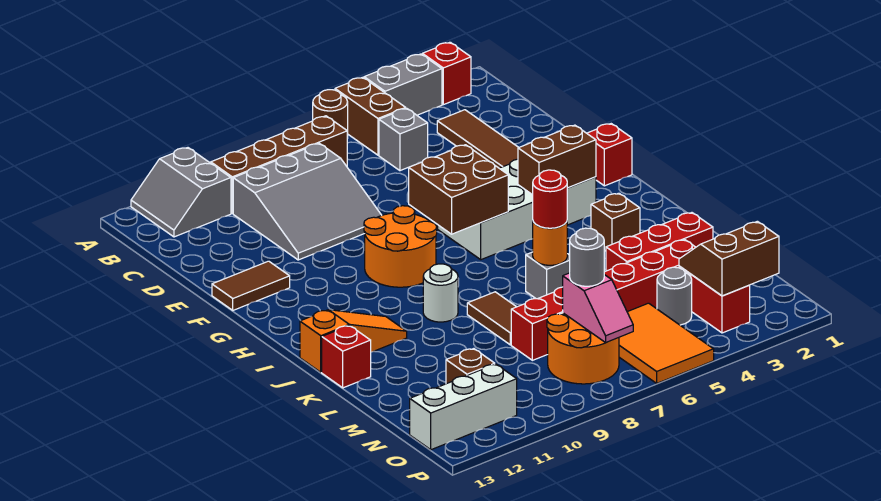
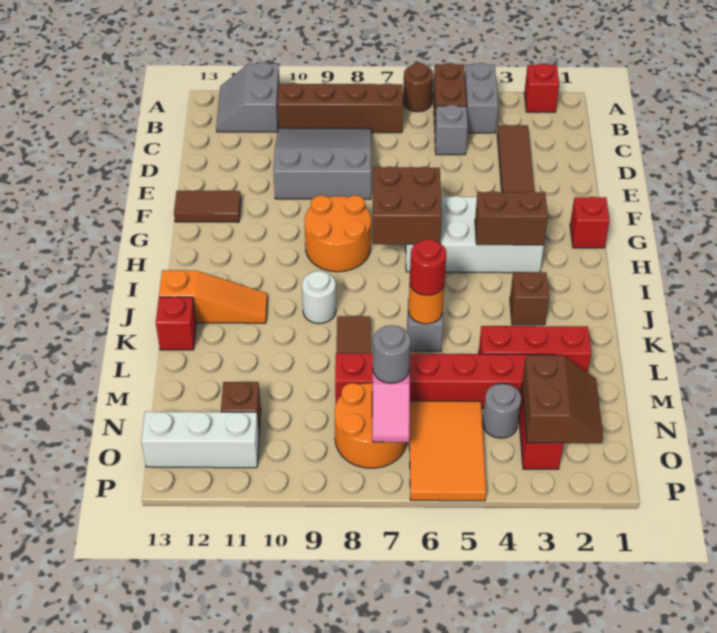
grey 1x2 brick [364,54,442,115] -> grey 1x2 brick turned to [465,63,498,133]
grey 3x3 slope [233,143,382,260] -> grey 3x3 slope turned to [273,128,371,199]
brown 2x2 slope [679,221,779,296] -> brown 2x2 slope turned to [522,355,603,443]

